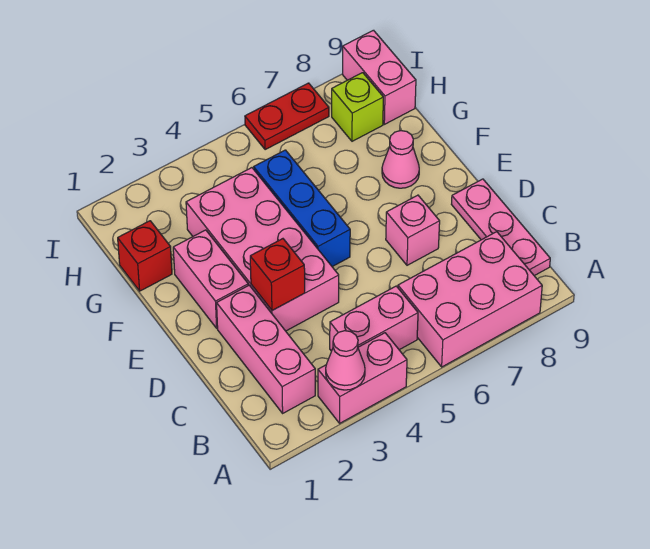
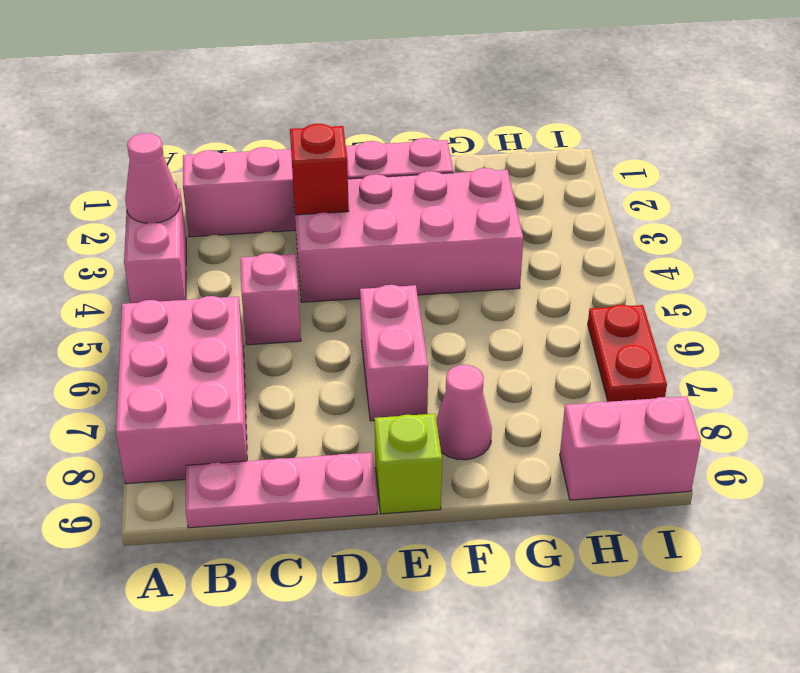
pink 1x2 brick [330,286,418,351] -> pink 1x2 brick moved to [360,285,428,421]
pink 1x1 brick [386,195,440,265] -> pink 1x1 brick moved to [240,253,301,345]
blue 1x3 brick [254,150,350,267] -> none
red 1x1 brick [118,221,172,291] -> none
lime 1x1 brick [332,73,383,141] -> lime 1x1 brick moved to [375,414,442,514]

